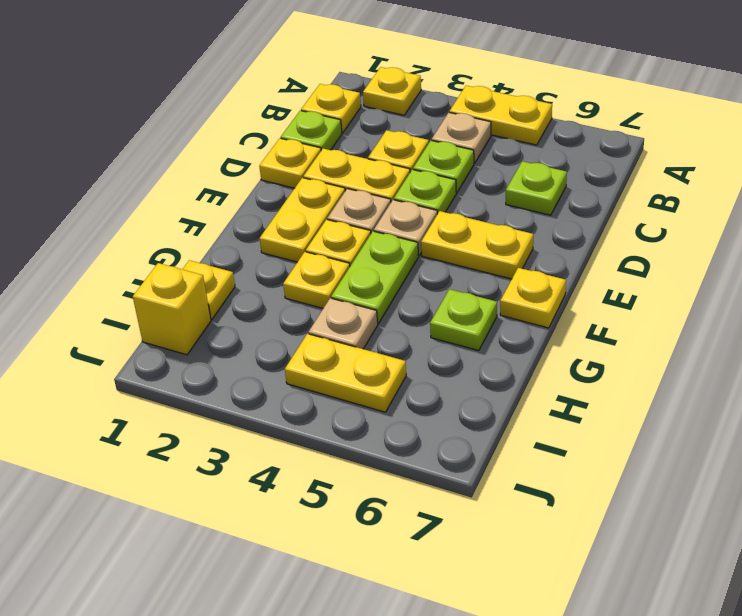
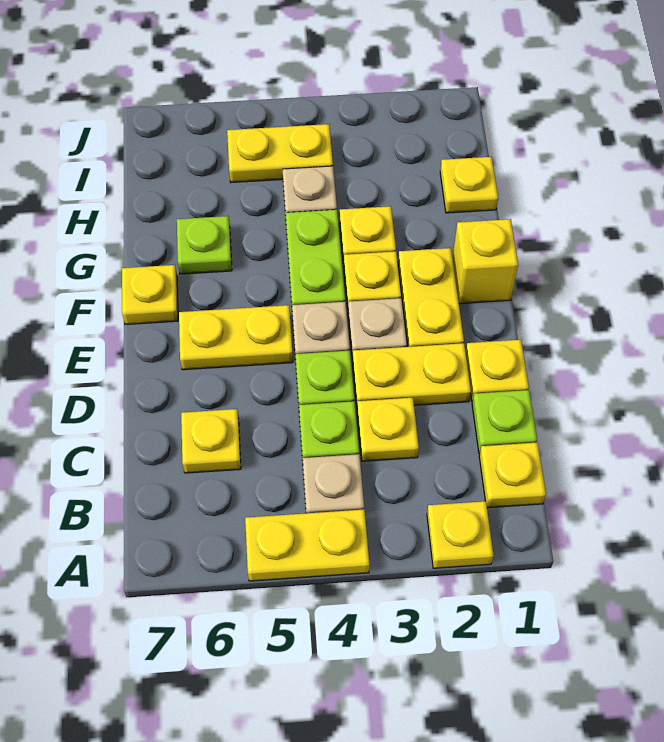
lime 1x1 plate [506,161,567,215] -> yellow 1x1 plate [181,409,241,473]
yellow 1x1 brick [133,263,211,355] -> yellow 1x1 brick moved to [453,219,518,304]

